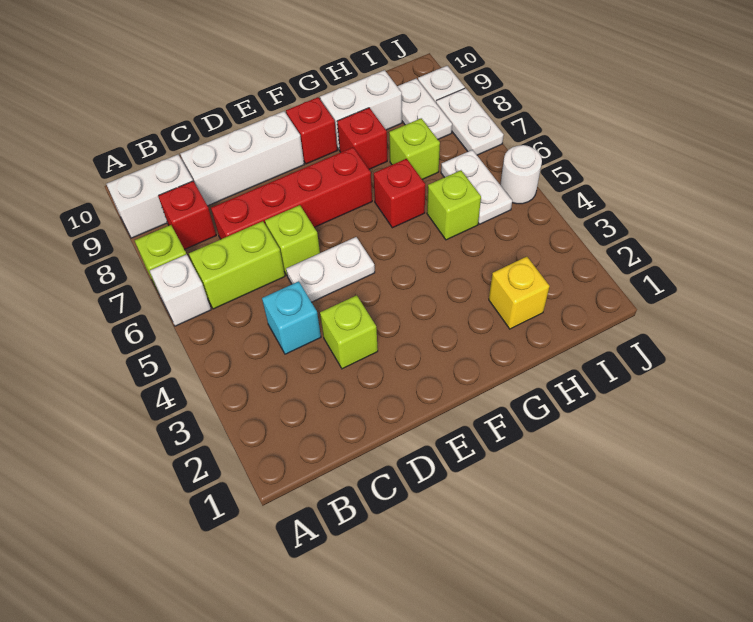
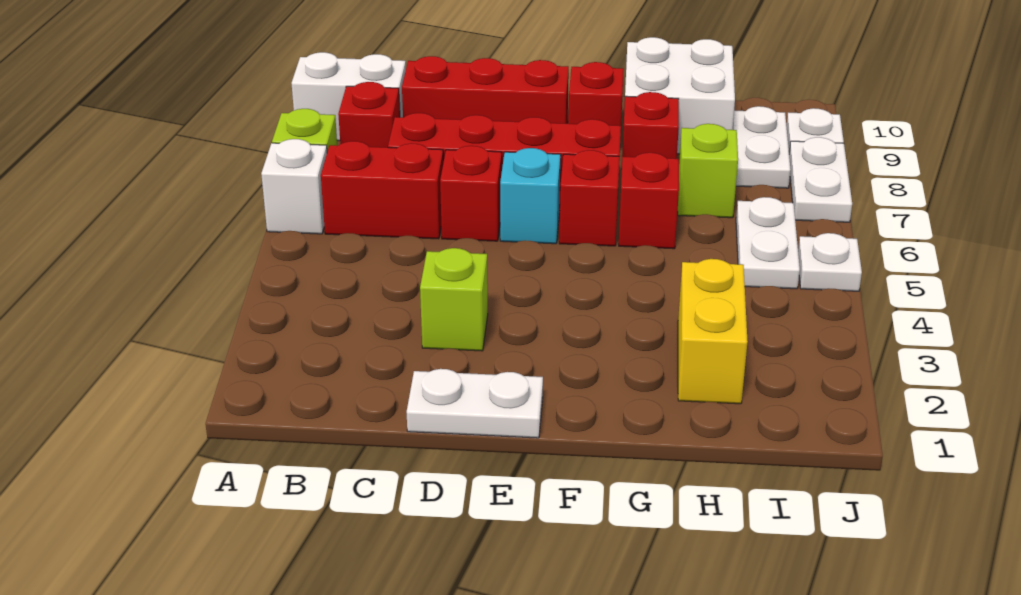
lime 1x2 brick [189,221,285,309] -> red 1x2 brick [321,141,443,239]
cyan 1x1 brick [262,281,321,354] -> cyan 1x1 brick moved to [500,148,561,244]
white 1x3 brick [180,111,304,206] -> red 1x3 brick [402,56,569,124]
white 1x2 plate [286,237,375,302] -> white 1x2 plate moved to [407,369,543,438]
lime 1x1 brick [265,205,320,275] -> red 1x1 brick [440,146,502,241]
none -> red 1x1 brick [559,150,620,246]
white 1x2 brick [320,70,402,150] -> white 2x2 brick [625,37,735,154]
yellow 1x1 brick [489,257,550,329] -> yellow 1x2 brick [678,259,748,404]
lime 1x1 brick [427,170,481,240] -> none
white 1x1 round brick [500,145,542,204] -> white 1x1 plate [798,233,862,291]

